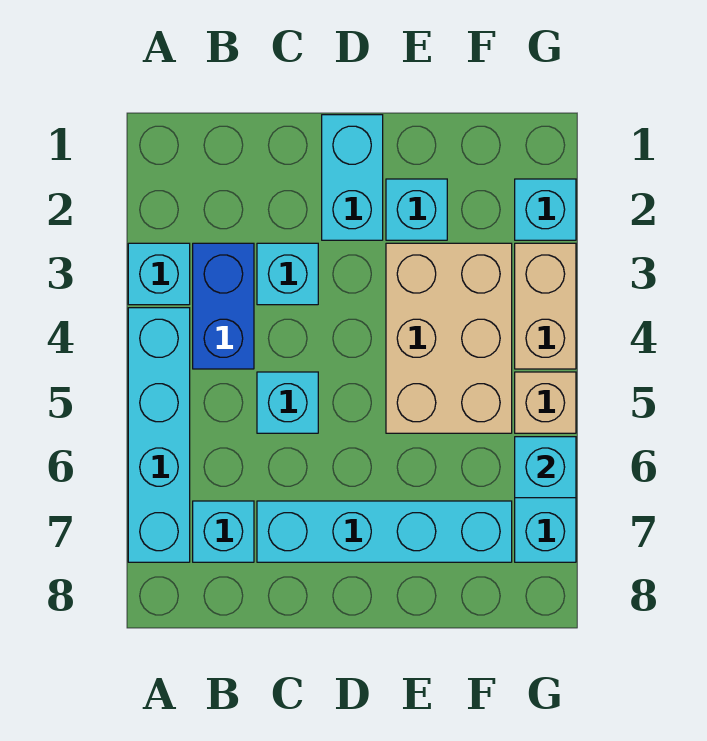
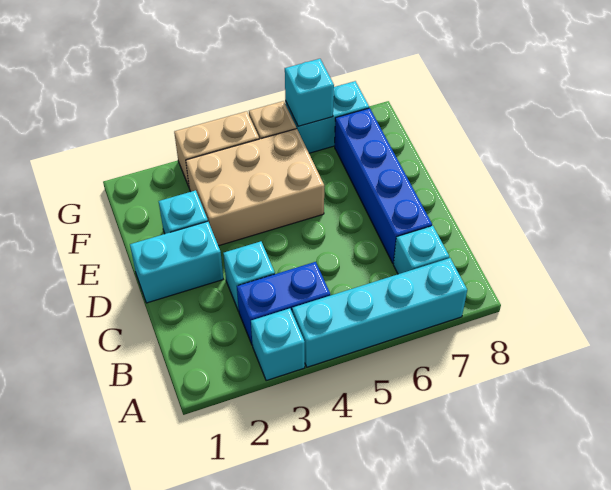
cyan 1x1 brick [257,372,318,433] -> none
cyan 1x4 brick [257,501,512,562] -> blue 1x4 brick [335,108,432,263]
cyan 1x1 brick [515,179,576,240] -> none

